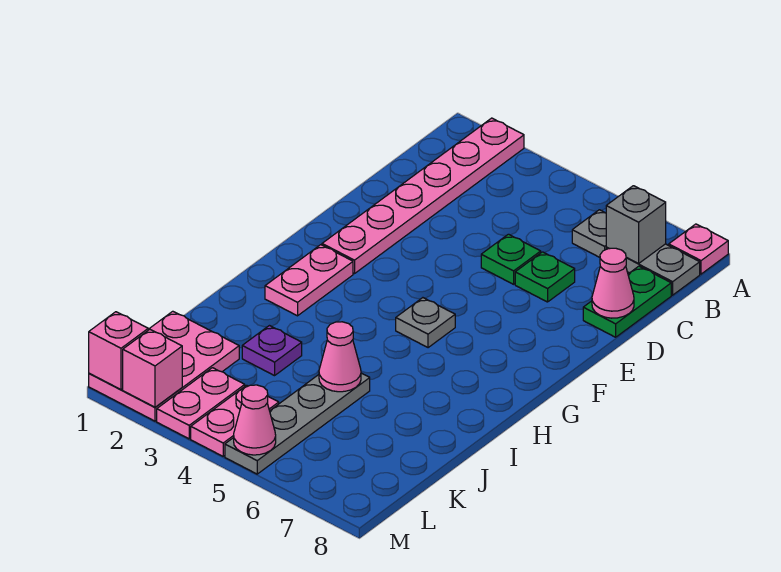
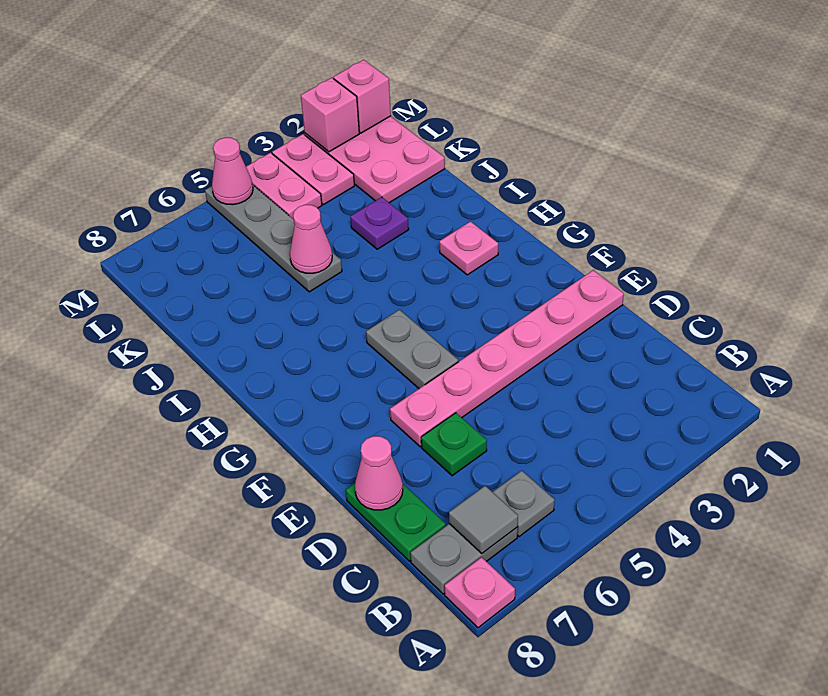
pink 1x6 plate [322,118,524,274] -> pink 1x6 plate turned to [390,270,624,447]
grey 1x1 brick [606,186,666,264] -> grey 1x1 tile [449,486,518,553]
green 1x1 plate [481,234,541,284] -> none
pink 1x2 plate [265,245,353,316] -> pink 1x1 plate [439,221,498,275]
grey 1x1 plate [396,298,455,348] -> grey 1x2 plate [366,310,458,388]

